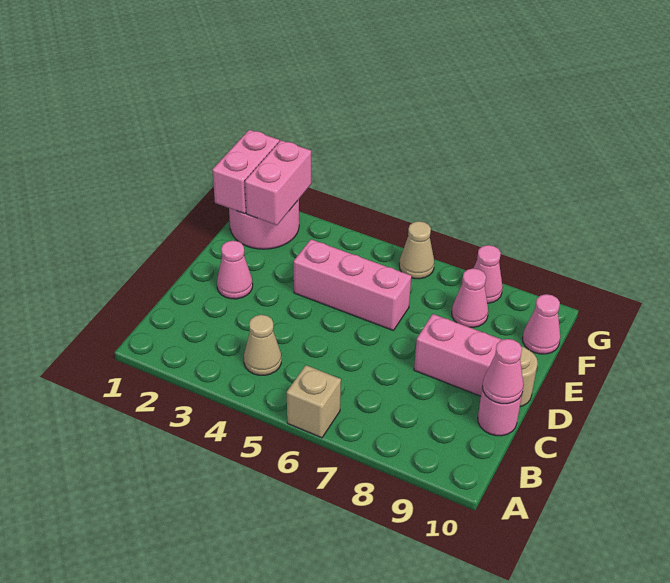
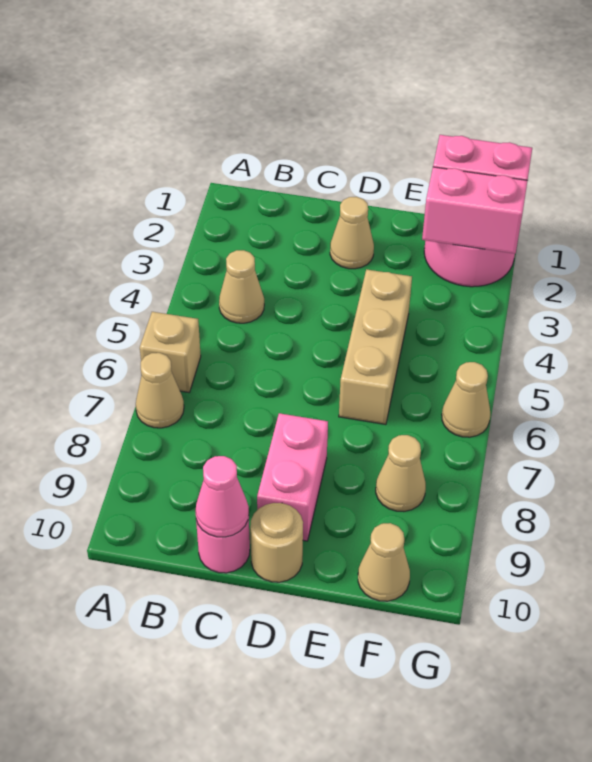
none -> tan 1x1 cone [136,353,184,428]
pink 1x1 cone [217,241,253,299] -> tan 1x1 cone [330,197,374,269]
pink 1x3 brick [294,239,411,331] -> tan 1x3 brick [339,269,412,424]
pink 1x1 cone [452,268,488,327] -> tan 1x1 cone [376,435,426,511]
pink 1x1 cone [522,294,560,354] -> tan 1x1 cone [358,523,410,601]
pink 1x1 cone [474,245,503,303] -> none

